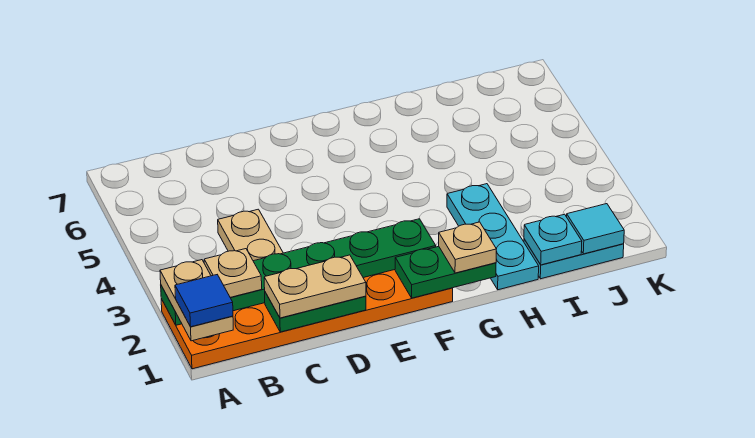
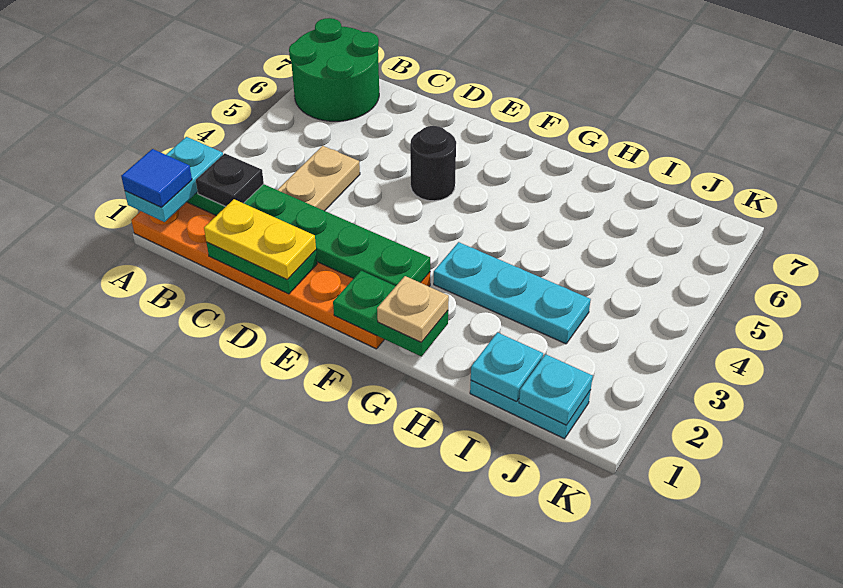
tan 1x2 plate [160,260,233,341] -> cyan 1x2 plate [125,137,223,222]
none -> green 2x2 round brick [289,18,379,121]
tan 1x1 plate [204,249,262,298] -> black 1x1 plate [196,153,264,207]
tan 1x2 plate [264,255,366,318] -> yellow 1x2 plate [204,199,316,280]
none -> black 1x1 round brick [410,126,456,201]
cyan 1x3 plate [447,184,539,290] -> cyan 1x3 plate turned to [434,242,591,344]
cyan 1x1 tile [567,204,624,254] -> cyan 1x1 plate [519,354,593,425]

